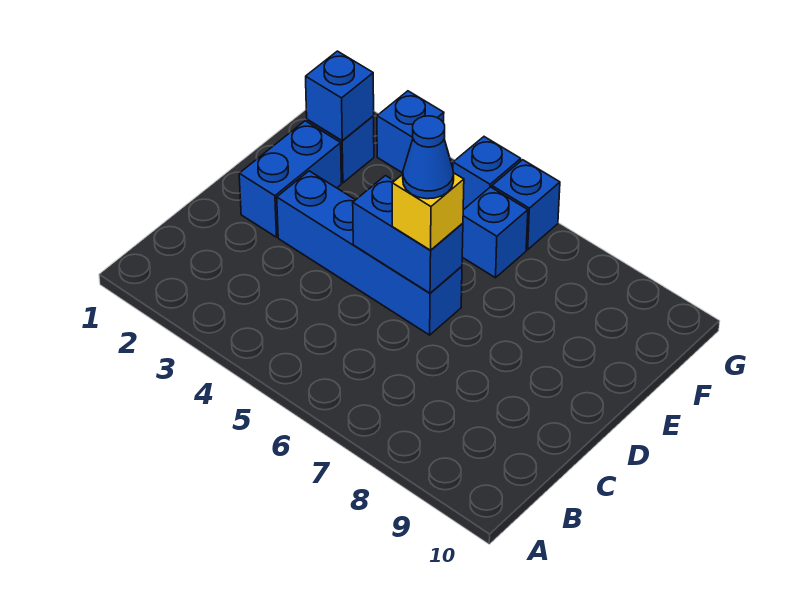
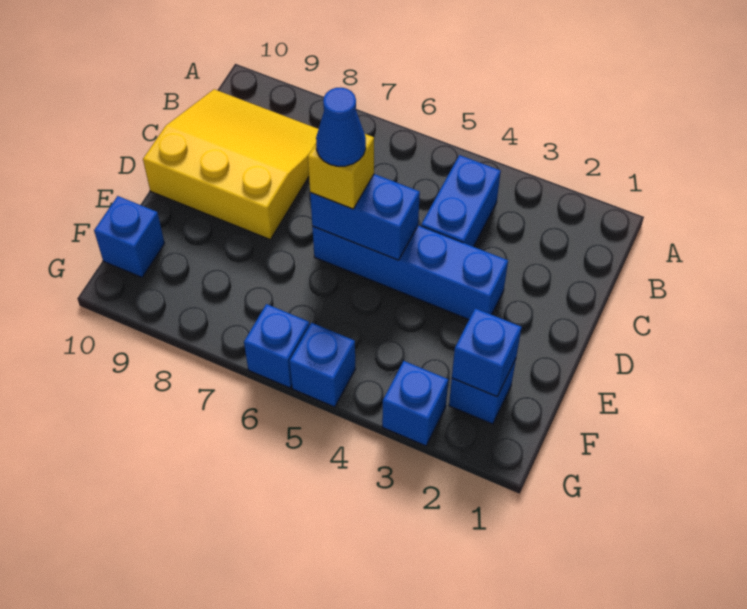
none -> yellow 3x3 slope [143,89,318,239]
blue 1x2 brick [239,121,341,237] -> blue 1x2 brick moved to [421,155,501,247]
blue 1x1 brick [462,187,528,278] -> blue 1x1 brick moved to [94,196,165,277]

